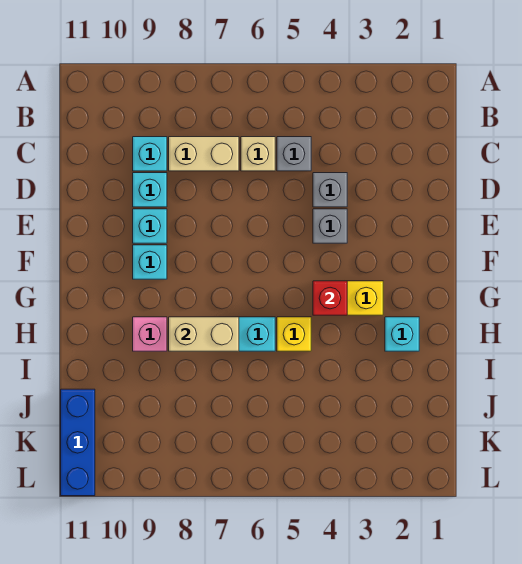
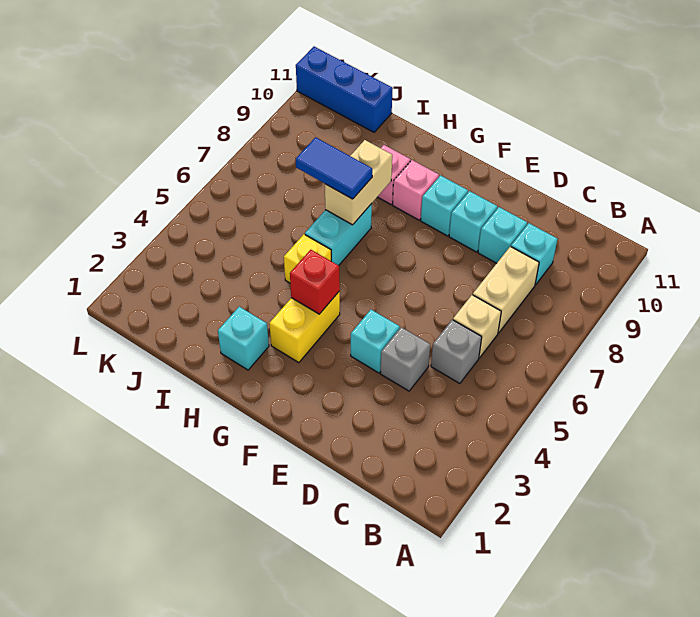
grey 1x1 brick [313,209,347,243] -> cyan 1x1 brick [351,310,400,373]
none -> pink 1x1 brick [393,160,439,220]
none -> blue 1x2 tile [296,137,372,199]

